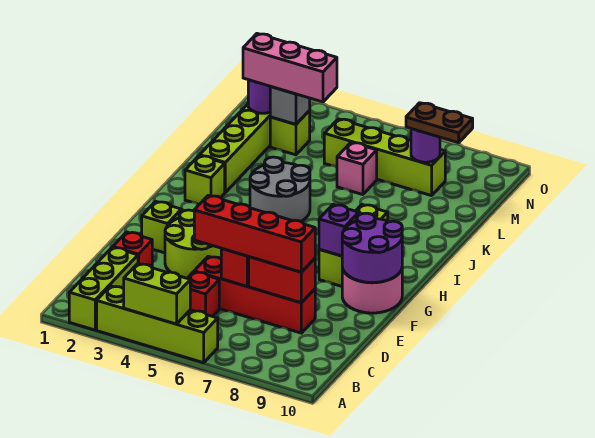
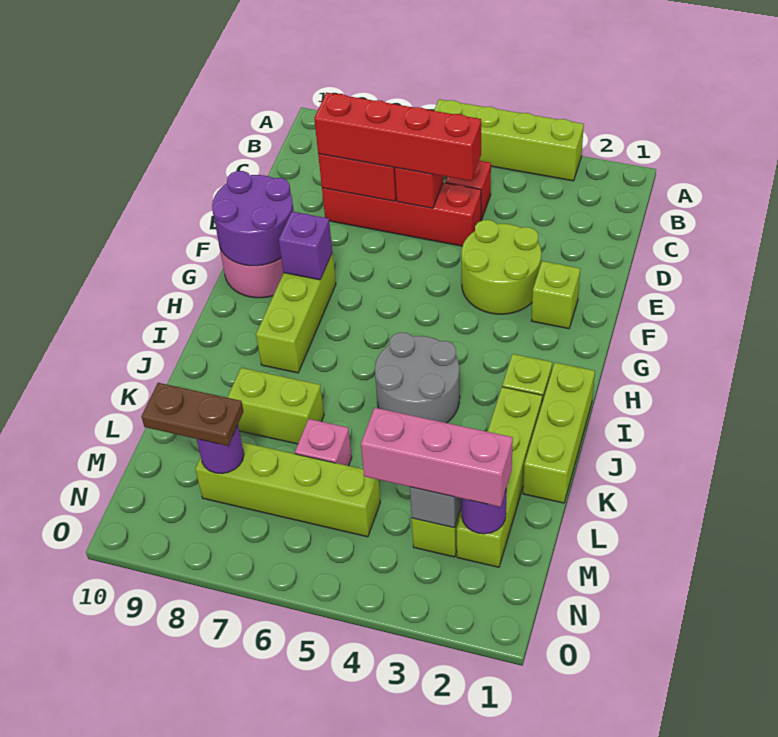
lime 1x3 brick [69,247,138,330] -> lime 1x3 brick moved to [523,363,595,503]
lime 1x2 brick [124,264,190,324] -> lime 1x2 brick moved to [227,368,324,444]
red 1x1 brick [113,232,152,267] -> none

